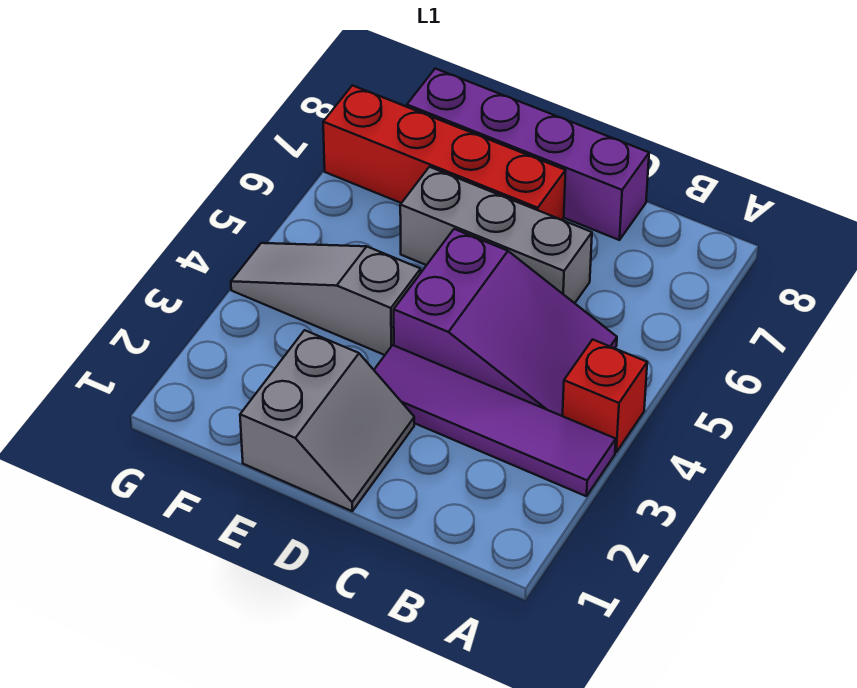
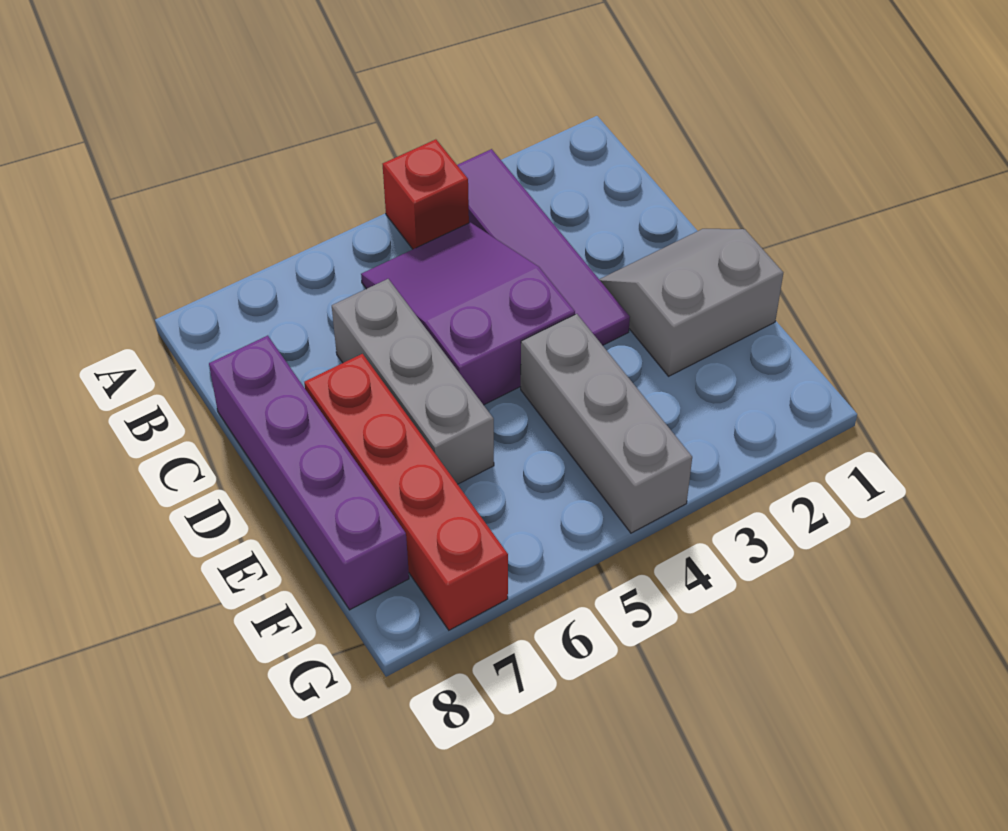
grey 1x3 slope [231,243,421,355] -> grey 1x3 brick [521,314,692,533]

